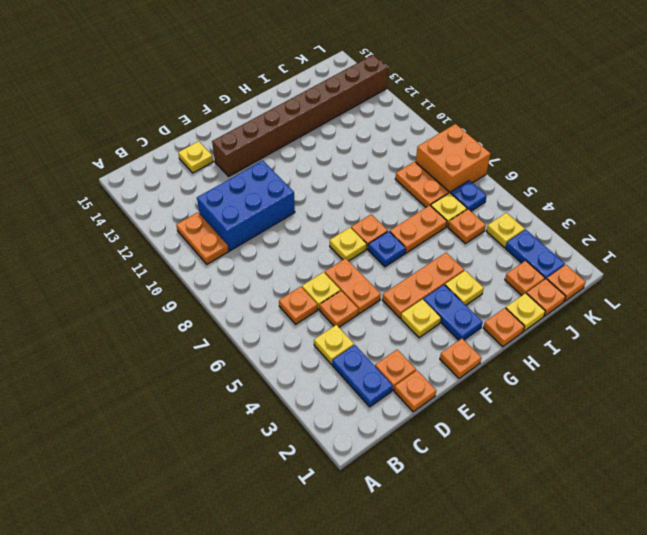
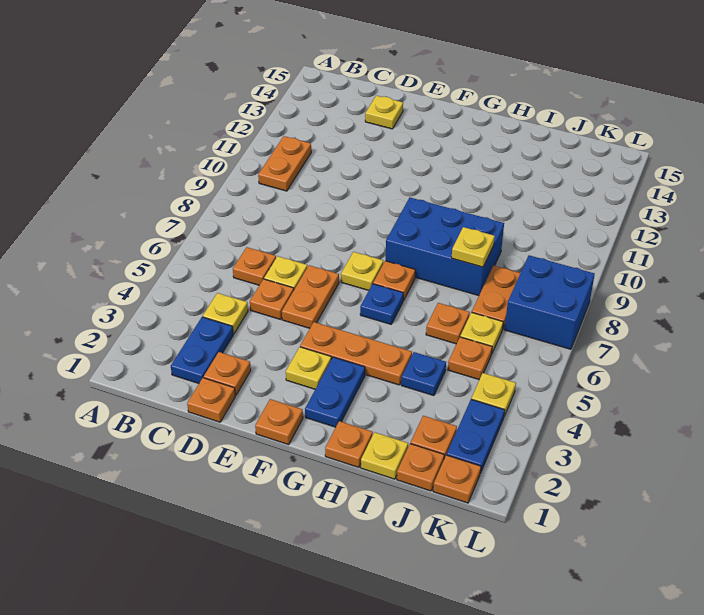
blue 2x3 brick [197,161,295,251] -> blue 2x3 brick moved to [386,198,504,296]
brown 1x8 brick [212,55,388,176] -> none
yellow 1x1 plate [445,271,484,305] -> yellow 1x1 plate moved to [452,227,495,267]
orange 1x2 plate [390,205,447,253] -> orange 1x1 plate [426,303,470,344]
blue 1x1 plate [451,180,487,211] -> blue 1x1 plate moved to [401,352,446,396]
orange 2x2 brick [416,124,491,193] -> blue 2x2 brick [505,255,595,349]

